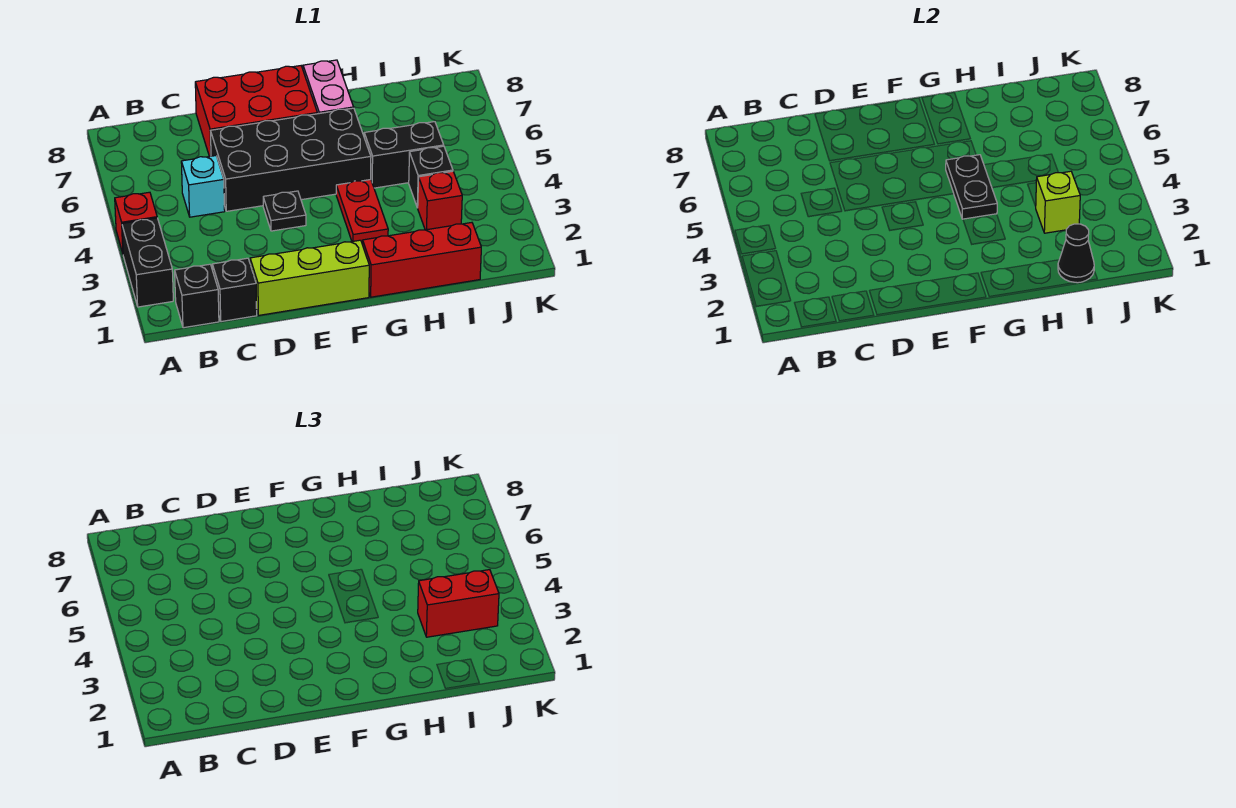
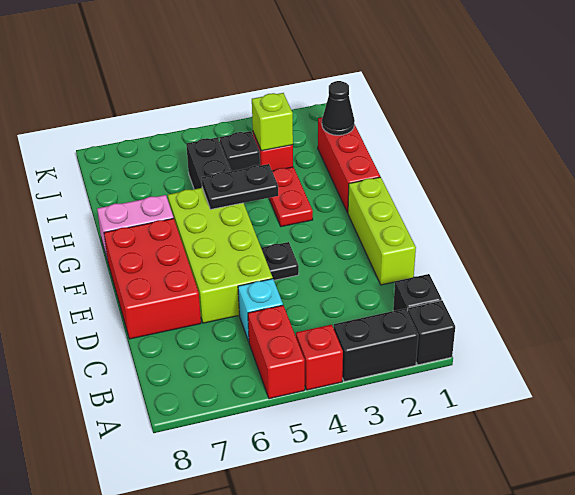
black 1x1 brick [212,258,257,322] -> black 1x1 brick moved to [407,301,455,365]
black 2x4 brick [211,108,371,211] -> lime 2x4 brick [168,188,273,323]
red 1x2 plate [336,180,388,244] -> red 1x2 plate turned to [269,167,313,227]
red 1x2 brick [418,570,499,637] -> red 1x2 brick moved to [248,305,305,399]

